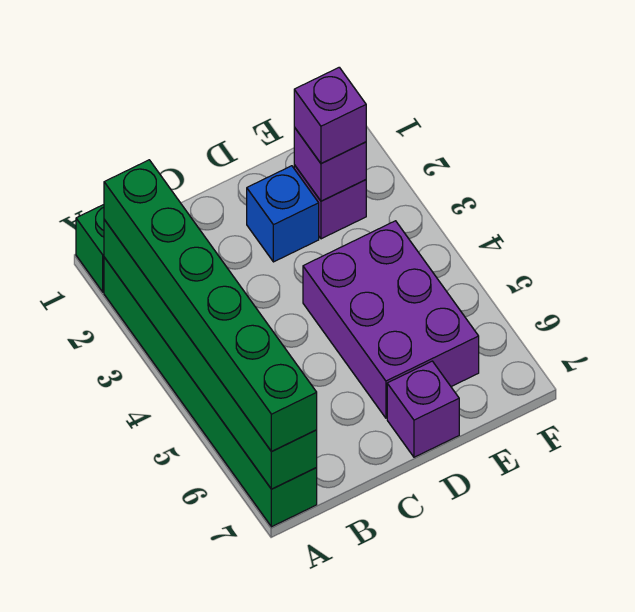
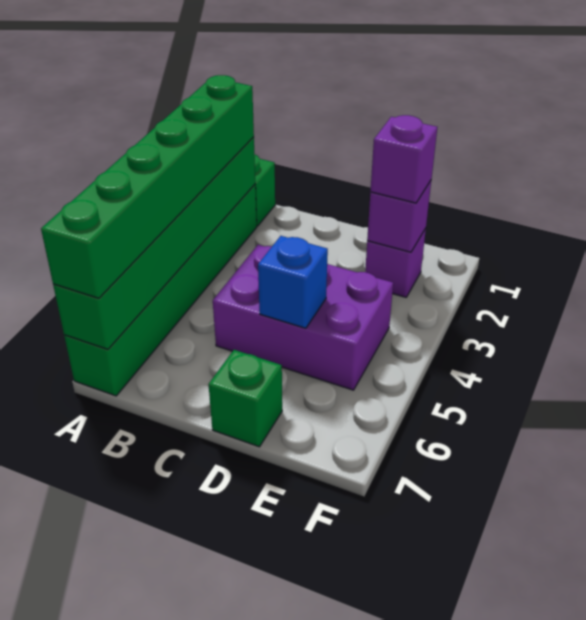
blue 1x1 brick [247,166,319,262] -> blue 1x1 brick moved to [258,236,328,328]
purple 2x3 brick [303,221,479,418] -> purple 2x3 brick turned to [213,245,393,390]
purple 1x1 brick [387,361,459,457] -> green 1x1 brick [209,350,282,447]

